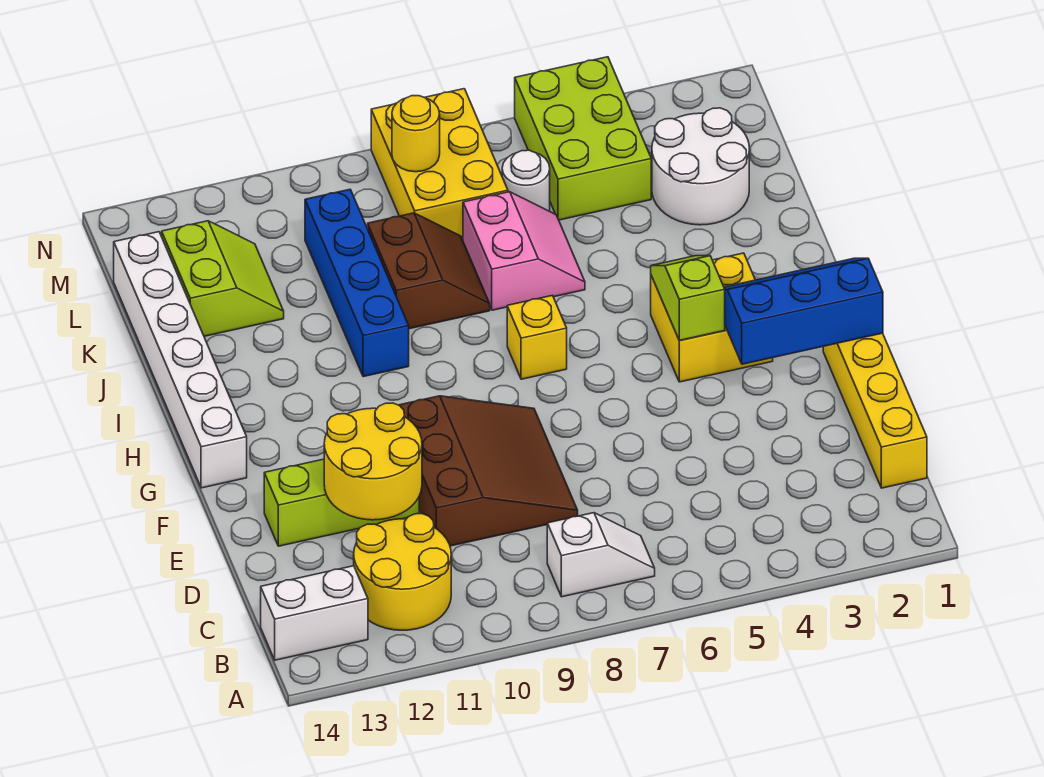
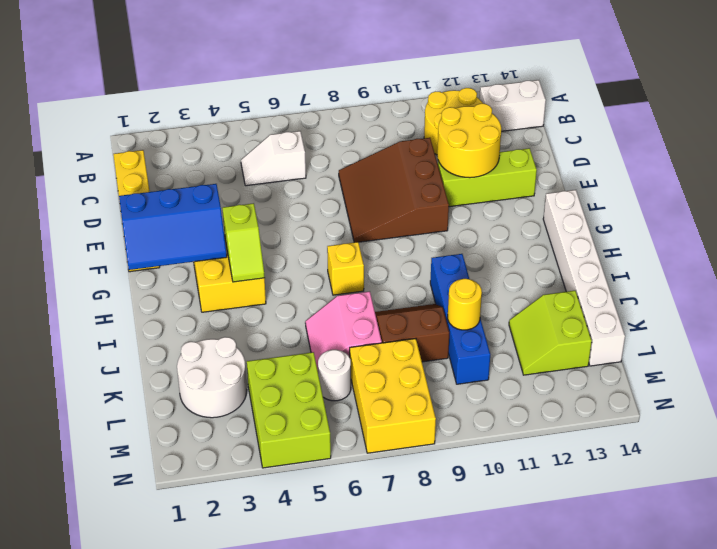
white 1x2 slope [547,513,655,597] -> white 1x2 slope moved to [241,131,306,186]
brown 2x2 slope [368,213,490,329] -> brown 2x2 slope turned to [375,304,449,362]
yellow 1x1 round brick [392,96,440,172] -> yellow 1x1 round brick moved to [448,279,482,330]

